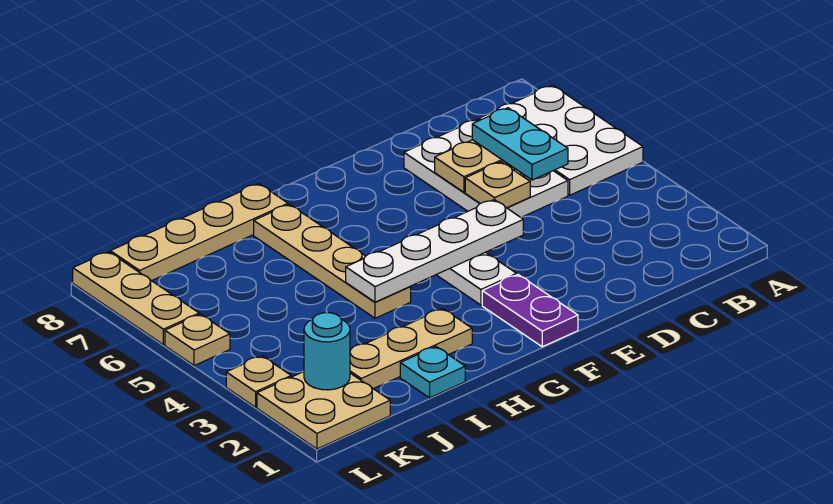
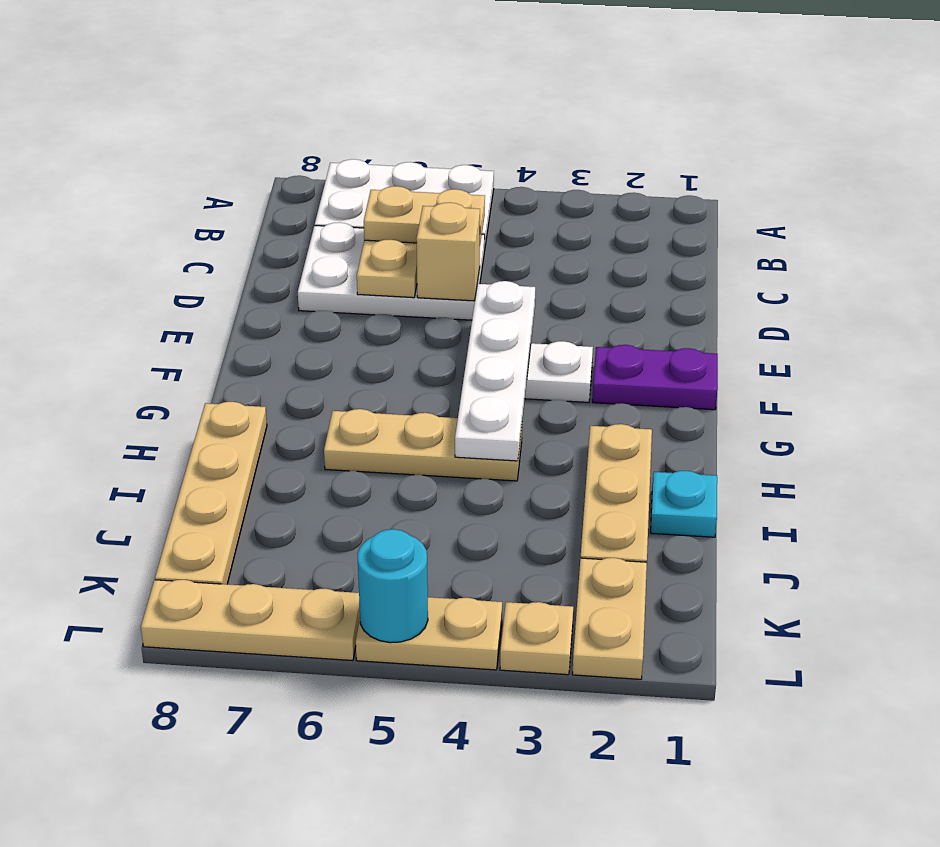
cyan 1x2 plate [472,108,568,180] -> tan 1x2 plate [364,186,485,243]
tan 1x1 plate [465,162,530,208] -> tan 1x1 brick [416,202,480,301]
tan 1x4 plate [254,204,411,318] -> tan 1x3 plate [324,409,522,481]
tan 2x2 plate [257,372,390,449] -> tan 1x2 plate [572,558,647,679]
cyan 1x1 round brick [304,313,350,390] -> cyan 1x1 round brick moved to [357,529,428,643]
tan 1x1 plate [165,314,230,366] -> tan 1x2 plate [356,597,502,670]

